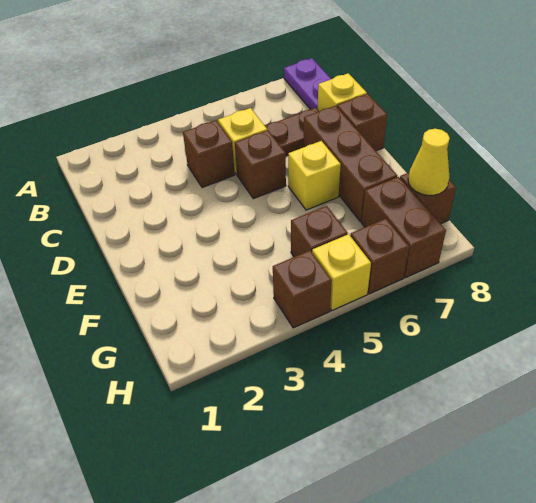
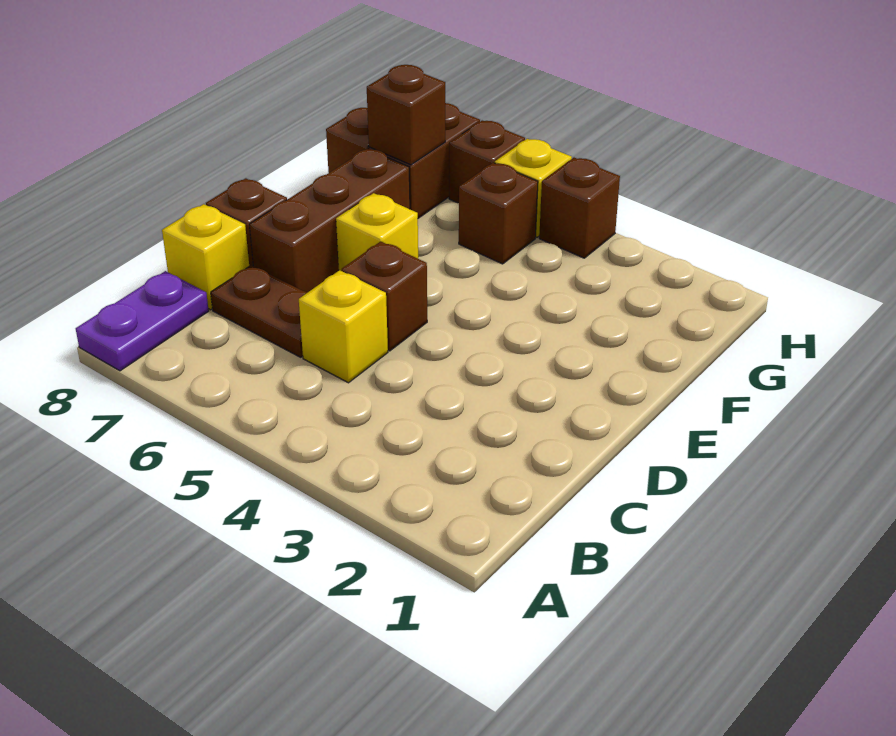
brown 1x1 brick [183,120,235,188] -> brown 1x1 brick moved to [367,65,445,165]
yellow 1x1 cone [408,129,450,195] -> none

